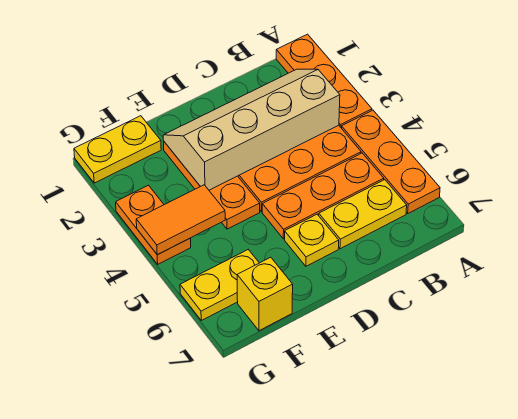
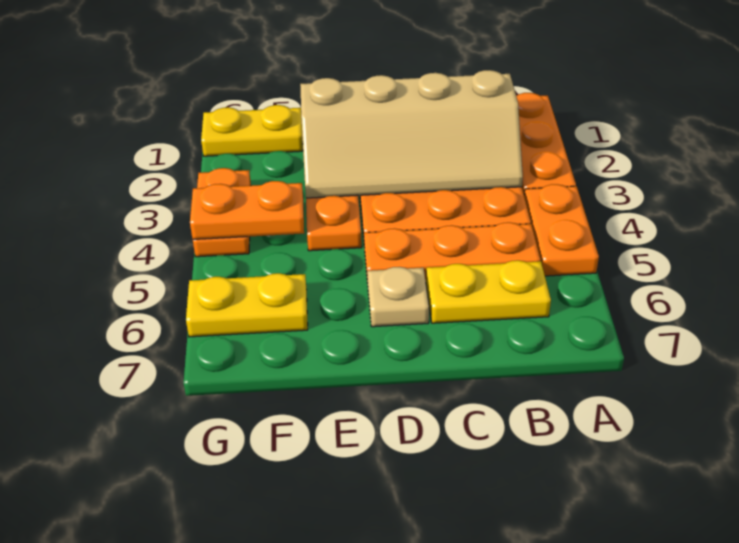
orange 1x3 plate [342,110,440,213] -> orange 1x2 plate [524,184,599,276]
tan 2x4 slope [163,69,340,190] -> tan 2x4 slope turned to [300,70,523,198]
yellow 1x1 plate [285,214,339,266] -> tan 1x1 plate [367,267,429,327]
orange 1x2 tile [136,185,225,255] -> orange 1x2 plate [190,181,304,239]
yellow 1x1 brick [237,257,293,331] -> none

